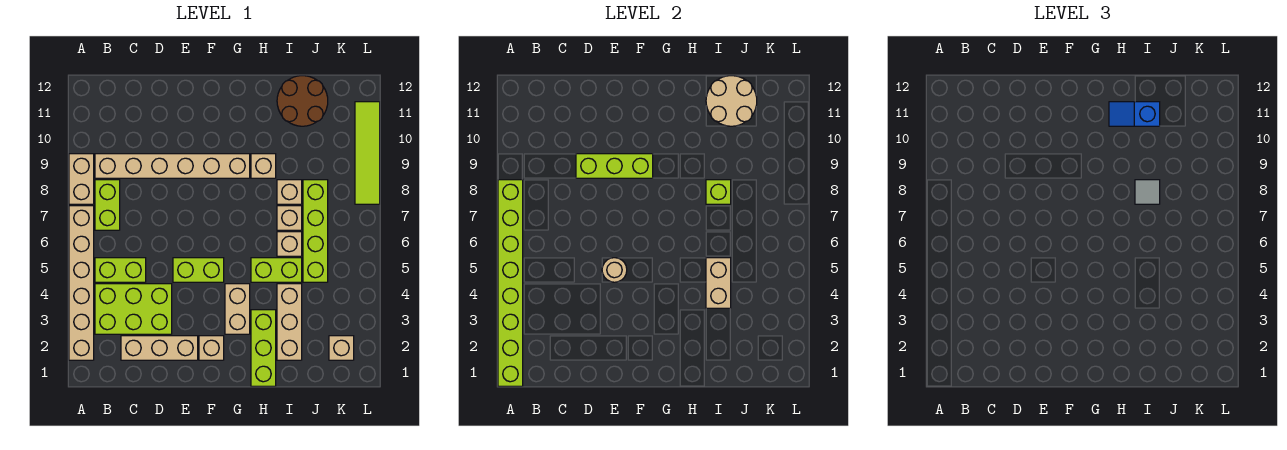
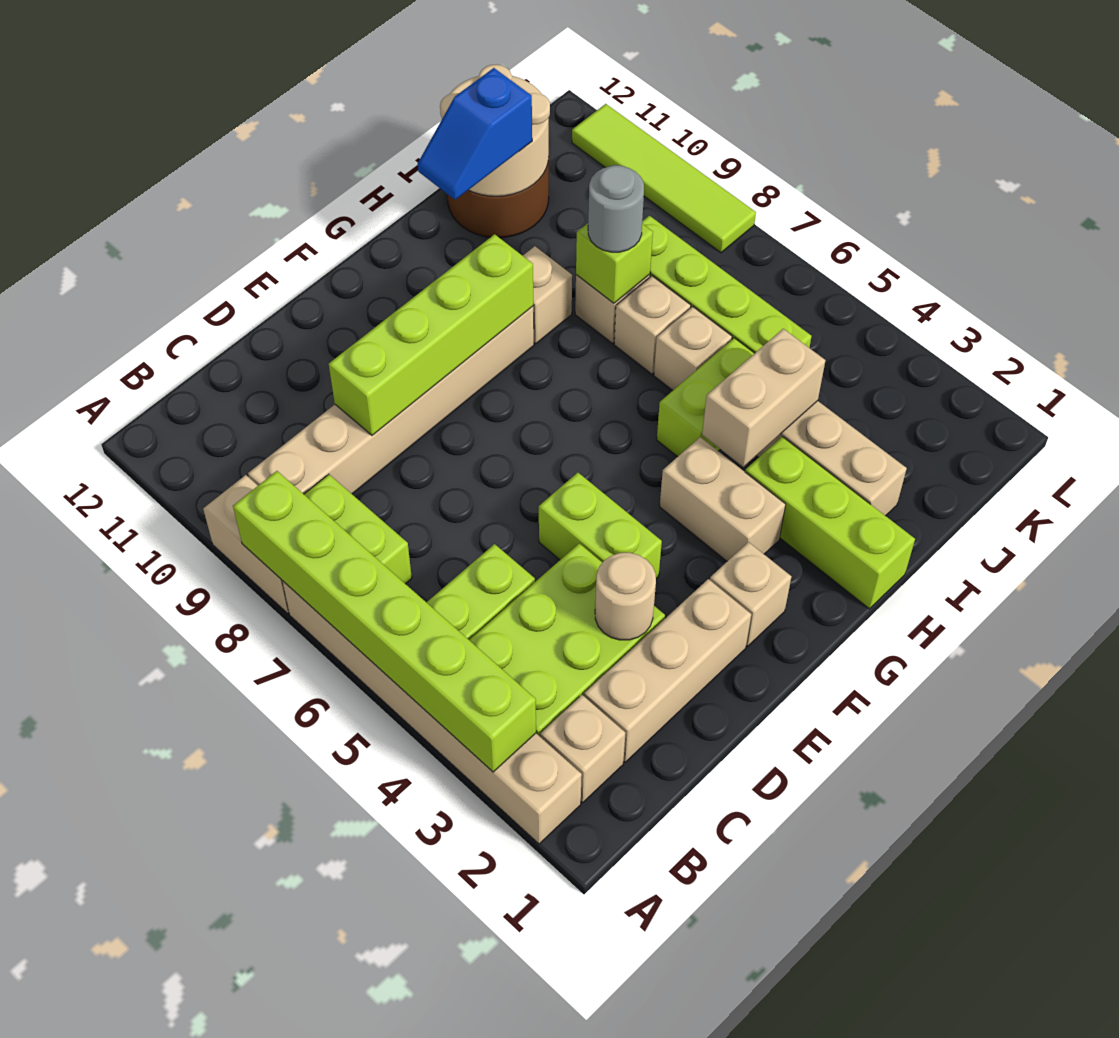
lime 1x8 brick [498,180,523,386] -> lime 1x6 brick [233,471,536,772]
lime 1x3 brick [576,154,653,178] -> lime 1x4 brick [329,234,533,435]
lime 1x2 brick [173,258,224,282] -> lime 1x2 brick turned to [539,473,662,579]
tan 1x1 round brick [602,258,627,282] -> tan 1x1 round brick moved to [595,553,656,640]
tan 1x2 brick [706,258,731,308] -> tan 1x2 brick turned to [702,329,826,467]
grey 1x1 tile [1135,180,1160,204] -> grey 1x1 round brick [588,165,644,252]
tan 1x1 brick [329,336,354,360] -> tan 1x1 brick moved to [540,695,625,802]

